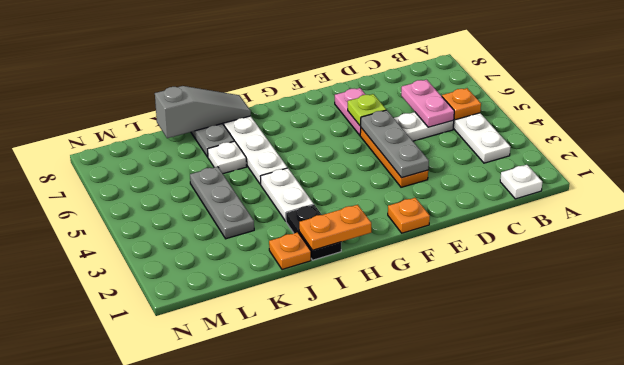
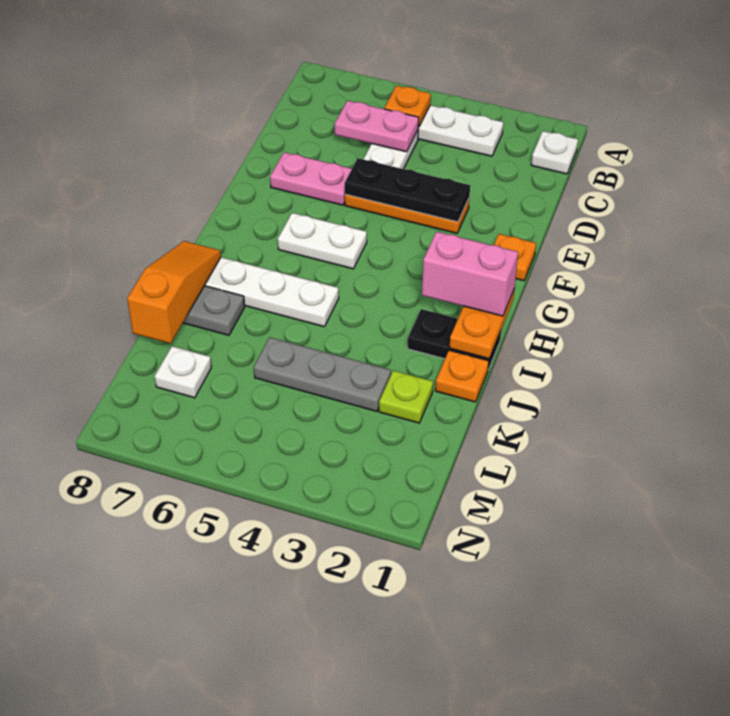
grey 1x3 plate [361,110,429,178] -> black 1x3 plate [345,158,470,222]
lime 1x1 plate [348,94,386,126] -> lime 1x1 plate moved to [379,371,433,423]
none -> pink 1x2 brick [422,232,518,316]
white 1x2 plate [260,168,314,221] -> white 1x2 plate moved to [278,213,367,269]
grey 1x3 slope [155,86,251,138] -> orange 1x3 slope [127,241,221,344]
white 1x1 plate [208,141,247,174] -> white 1x1 plate moved to [155,346,211,398]

